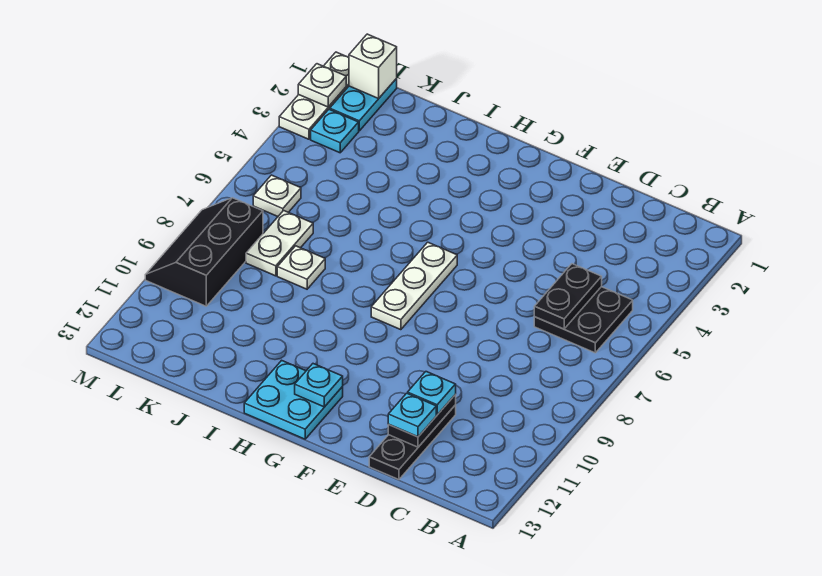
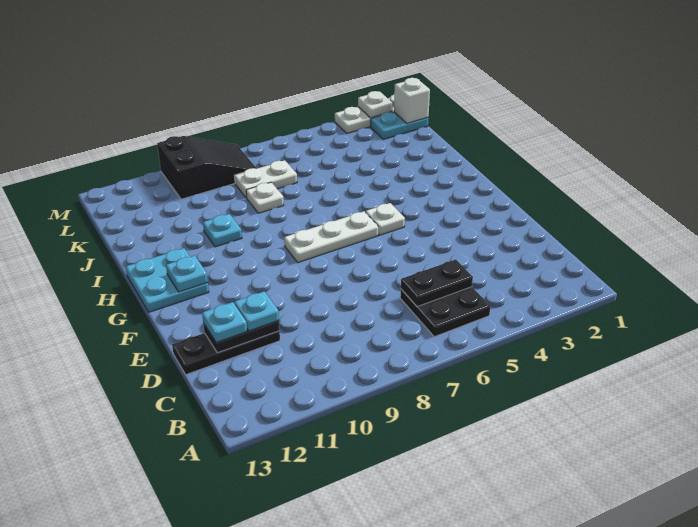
cyan 1x1 plate [311,109,359,153] -> cyan 1x1 plate moved to [203,214,242,247]
white 1x1 plate [253,175,301,216] -> white 1x1 plate moved to [366,203,405,235]
black 2x3 slope [145,198,263,306] -> black 2x3 slope turned to [157,136,257,199]

